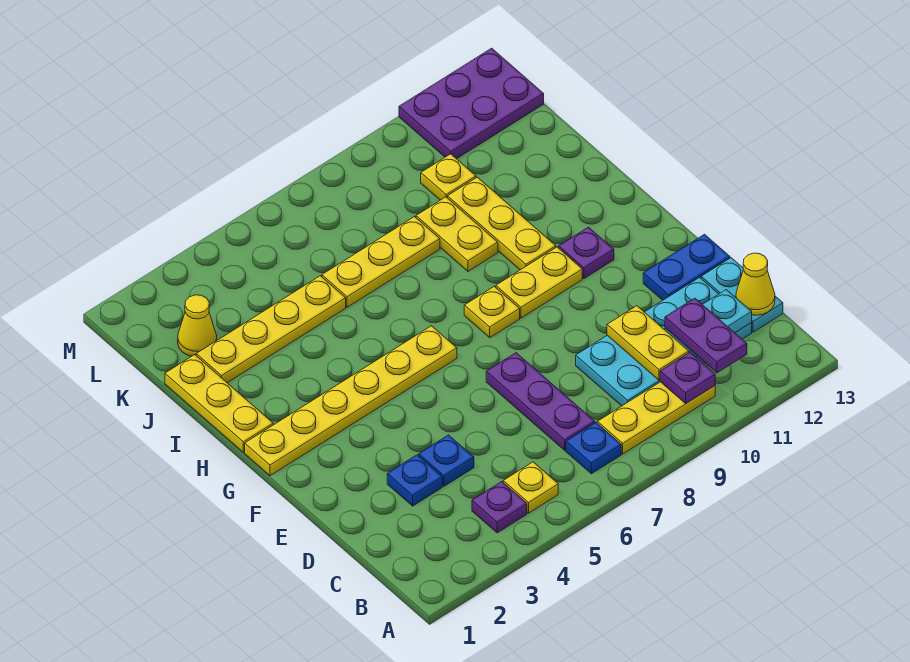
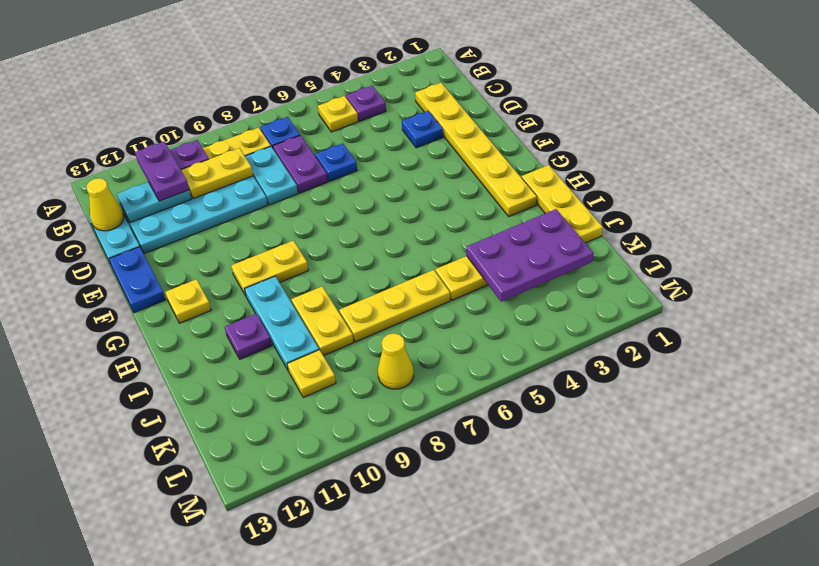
purple 1x3 plate [486,353,595,450] -> purple 1x2 plate [273,135,328,193]
none -> cyan 1x2 plate [245,147,298,205]
yellow 1x2 plate [607,306,689,380] -> yellow 1x2 plate turned to [181,148,253,199]
blue 1x1 plate [419,435,474,486] -> blue 1x1 plate moved to [315,143,357,181]
blue 1x2 plate [643,234,730,300] -> blue 1x2 plate turned to [109,247,165,313]
yellow 1x6 plate [245,326,457,476] -> yellow 1x6 plate turned to [415,83,537,216]
yellow 1x1 plate [464,286,520,338] -> yellow 1x1 plate moved to [165,279,211,323]
purple 1x1 plate [559,227,614,278] -> purple 1x1 plate moved to [225,314,272,359]
yellow 1x3 plate [447,177,556,270] -> cyan 1x3 plate [245,276,319,371]
yellow 1x1 cone [178,295,217,356] -> yellow 1x1 cone moved to [378,333,414,389]
purple 2x3 plate [399,48,544,159] -> purple 2x3 plate moved to [466,209,593,302]

